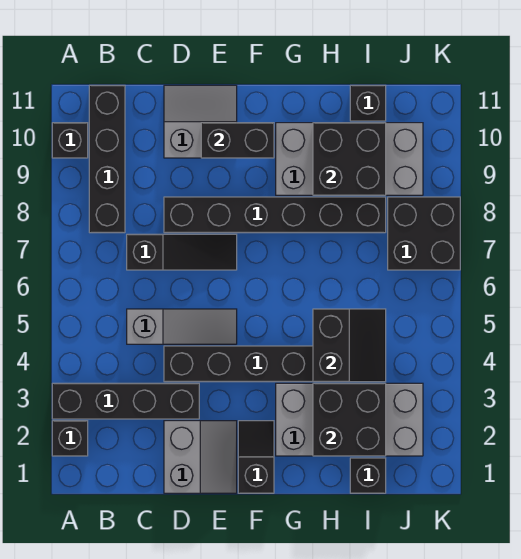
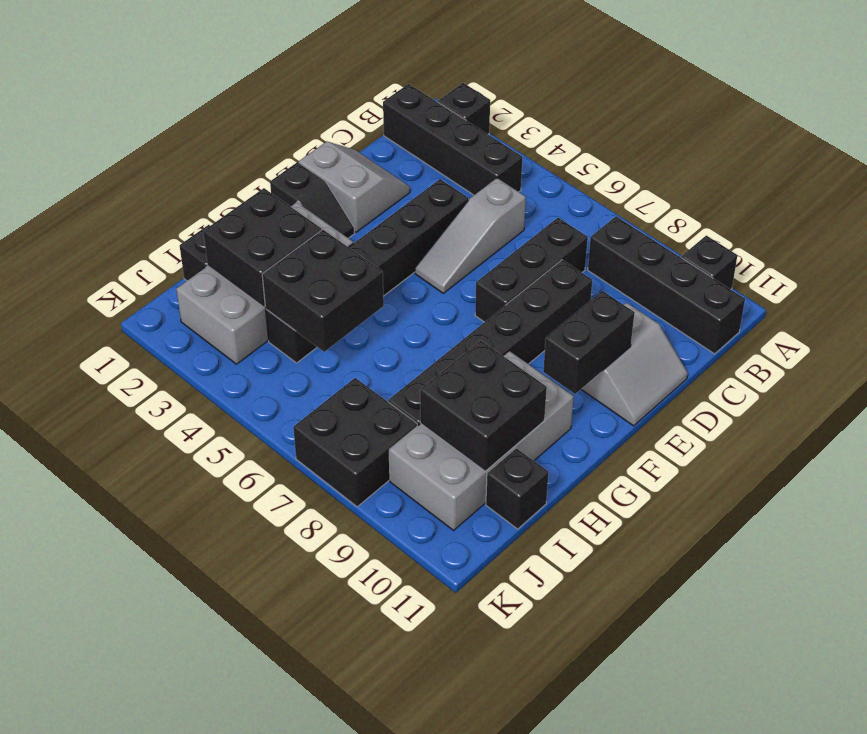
black 1x4 brick [52,383,199,419] -> black 1x4 brick turned to [383,84,522,195]
black 1x3 slope [127,234,237,270] -> black 1x3 brick [475,218,588,322]
grey 2x2 slope [164,421,237,493] -> grey 2x2 slope turned to [299,142,410,232]
black 2x2 slope [313,309,386,382] -> black 2x2 brick [262,230,384,352]

